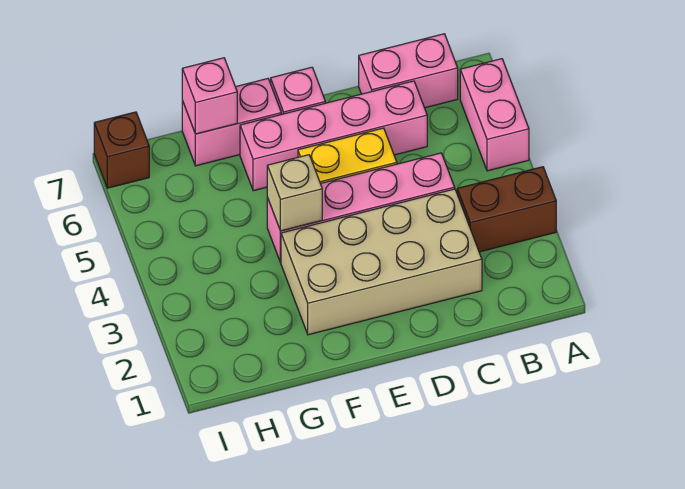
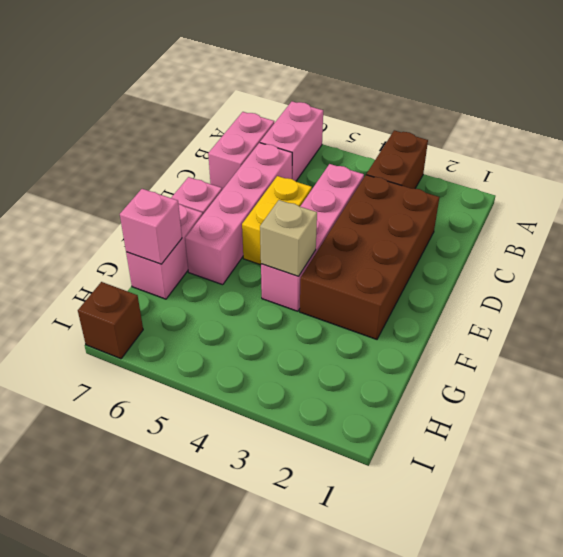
pink 1x2 brick [460,59,529,171] -> pink 1x2 brick turned to [260,101,323,181]
tan 2x4 brick [281,189,482,335] -> brown 2x4 brick [300,175,439,339]

